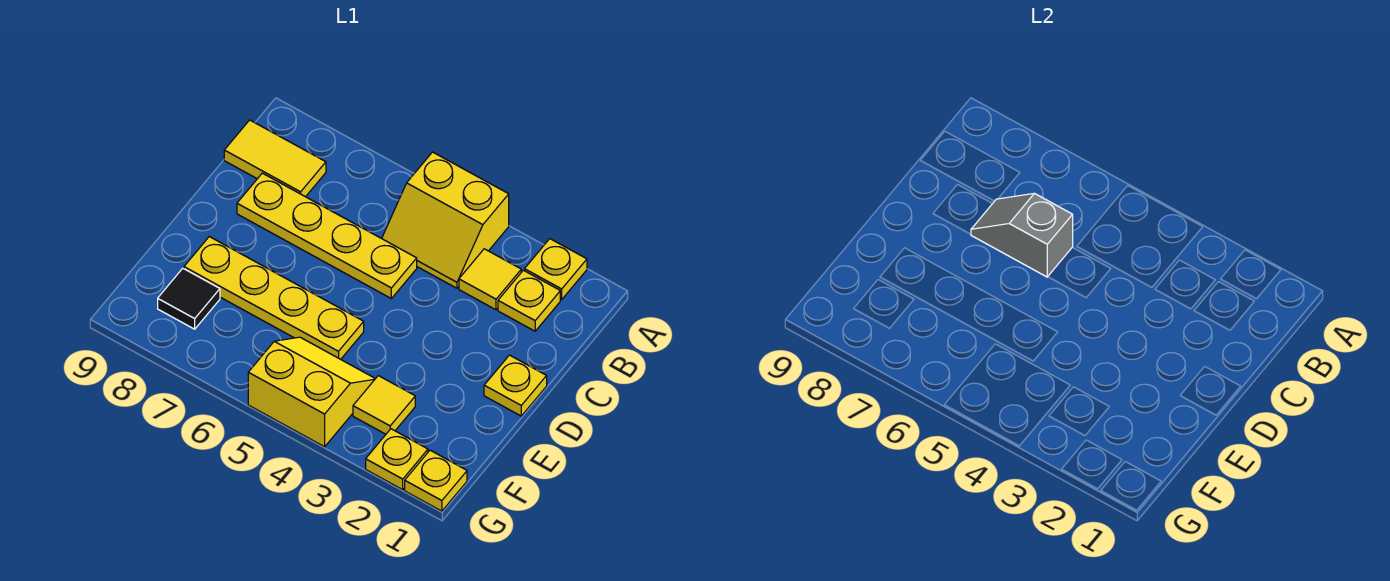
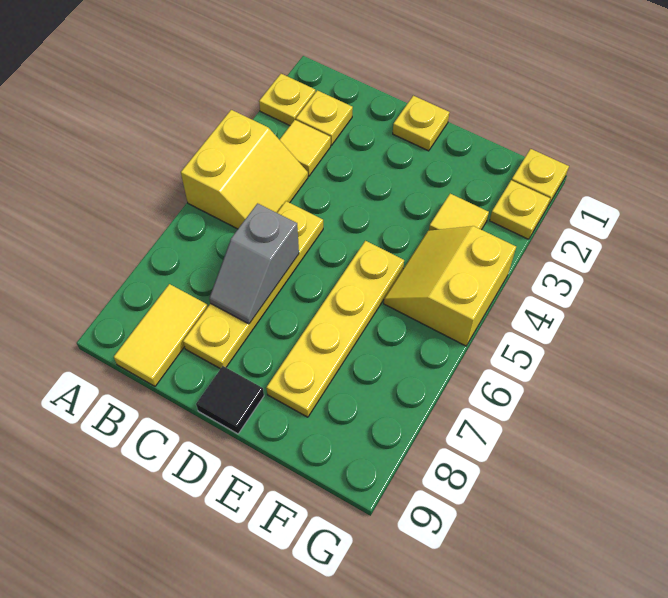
black 1x1 tile [158,268,220,329] -> black 1x1 tile moved to [196,366,264,434]

